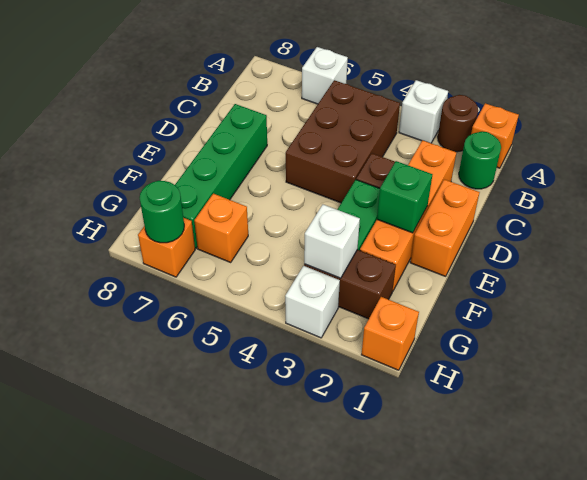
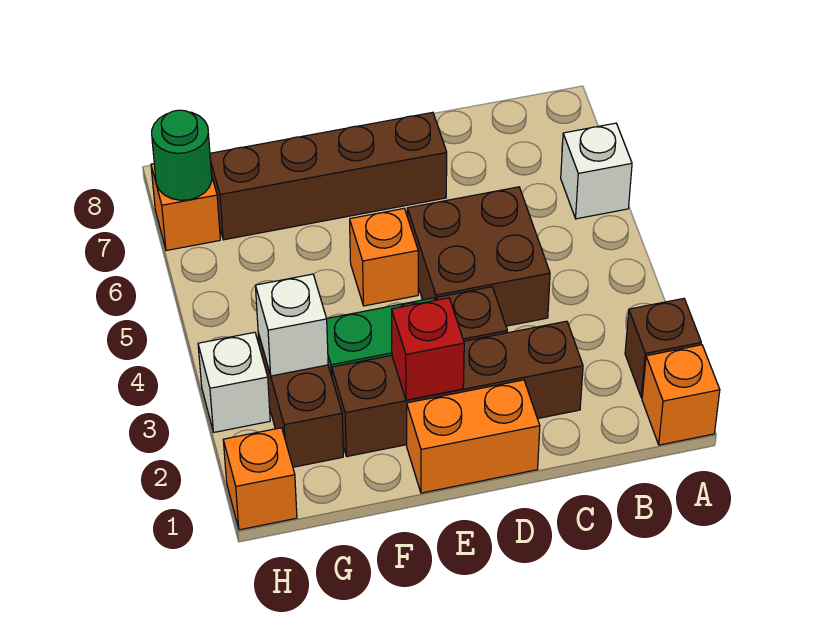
brown 1x1 round brick [438,95,478,152] -> brown 1x1 brick [625,298,701,398]
white 1x1 brick [399,80,448,143] -> none
green 1x1 round brick [459,132,501,189] -> none
brown 2x3 brick [286,80,400,203] -> brown 2x2 brick [407,187,550,326]
orange 1x4 brick [360,140,456,291] -> brown 1x4 brick [332,321,583,456]
green 1x4 brick [175,104,267,248] -> brown 1x4 brick [210,112,447,240]
green 1x1 brick [377,161,432,233] -> red 1x1 brick [392,298,464,400]
orange 1x1 brick [194,194,248,262] -> orange 1x1 brick moved to [350,209,418,306]

